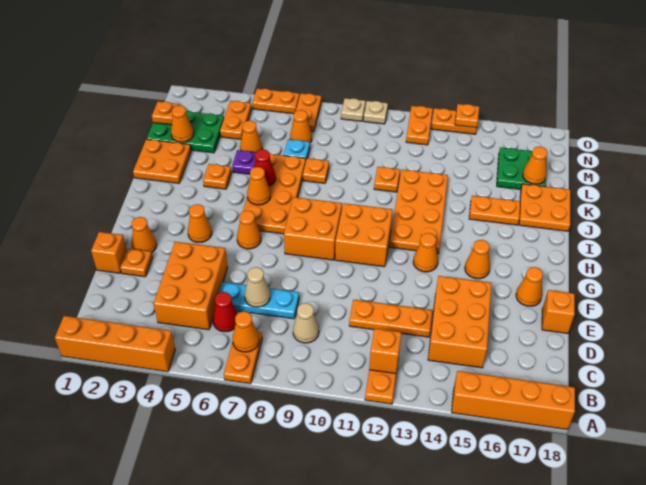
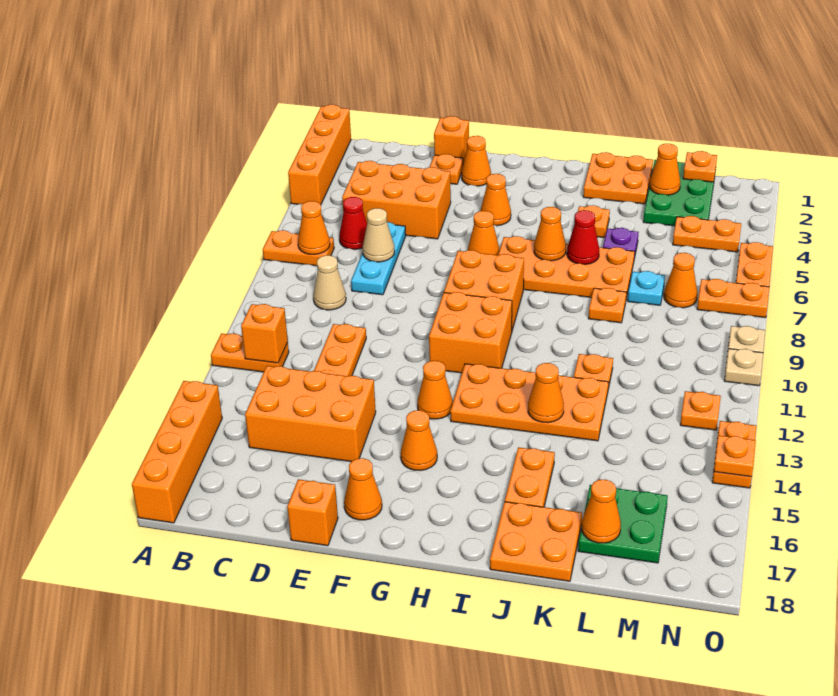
orange 1x1 cone [240,121,262,152] -> orange 1x1 cone moved to [528,363,564,423]
orange 1x2 plate [406,106,433,145] -> orange 1x1 plate [680,391,721,430]

